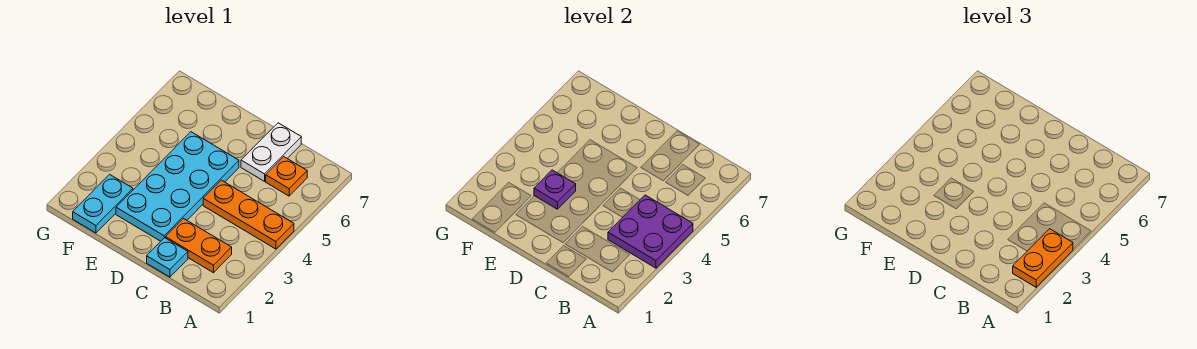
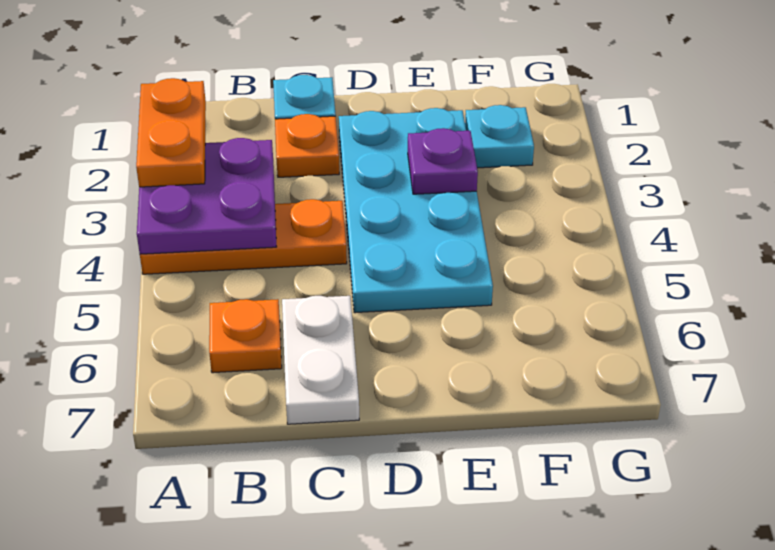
orange 1x2 plate [165,219,232,273] -> orange 1x1 plate [275,114,339,177]
cyan 1x2 plate [73,174,133,233] -> cyan 1x1 plate [465,105,534,168]

